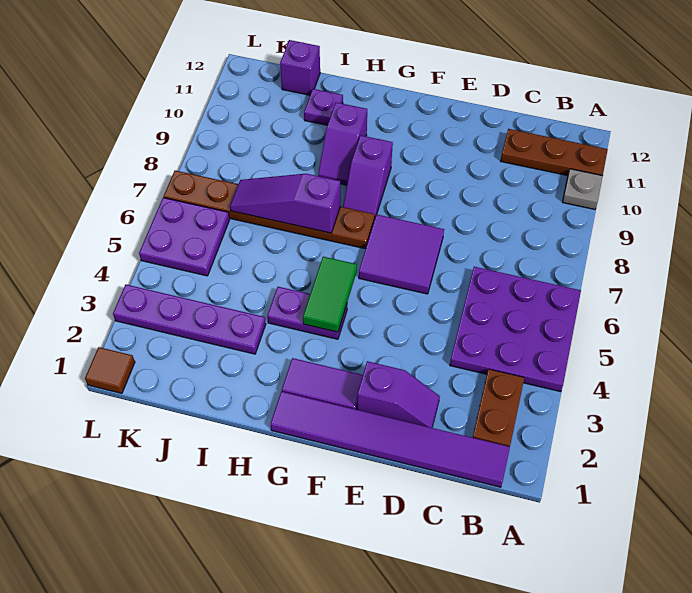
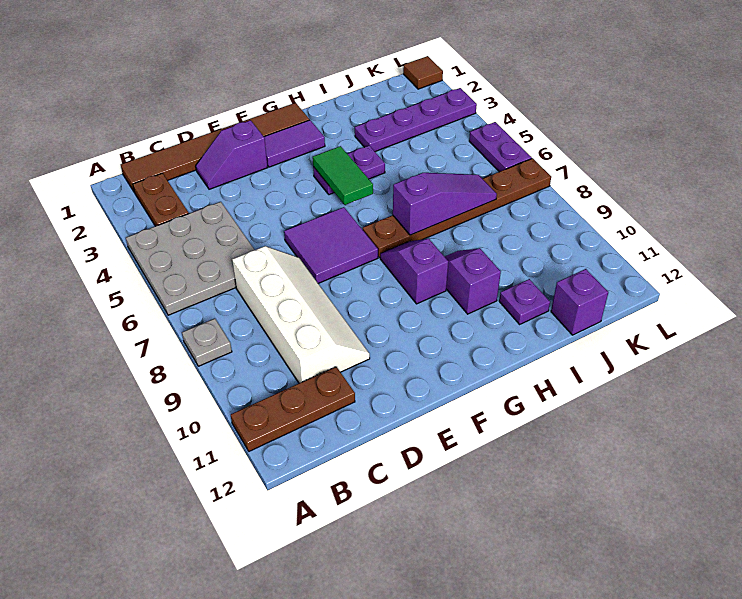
purple 3x3 plate [450,267,581,392] -> grey 3x3 plate [126,202,255,315]
grey 1x1 plate [563,169,603,209] -> grey 1x1 plate moved to [182,319,232,366]
purple 1x6 tile [270,391,510,487] -> brown 1x6 tile [121,103,310,191]
none -> white 2x4 slope [232,246,370,383]
purple 2x2 plate [139,198,230,276] -> purple 1x2 plate [469,122,532,172]

